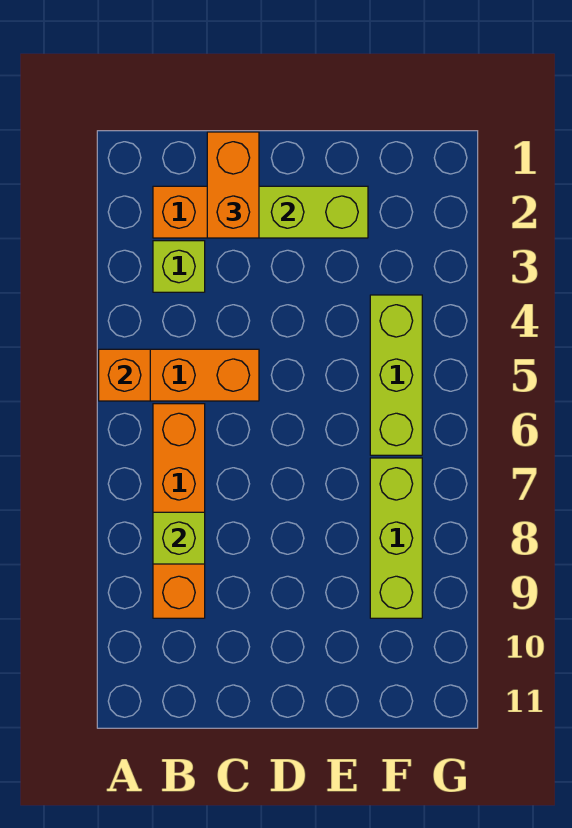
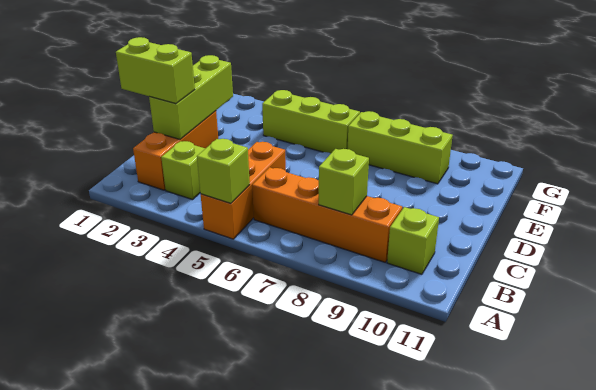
orange 1x1 brick [99,349,150,401] -> lime 1x1 brick [197,139,250,203]
none -> lime 1x1 brick [387,207,439,274]
orange 1x2 brick [207,132,259,238] -> lime 1x2 brick [116,37,195,104]

